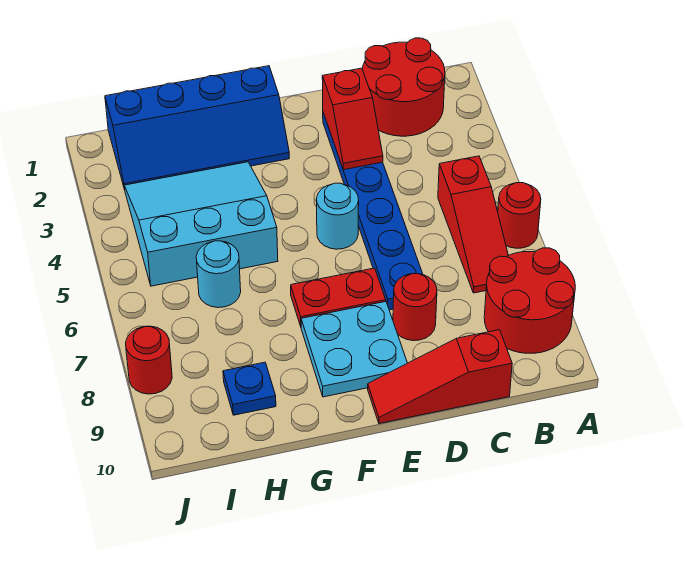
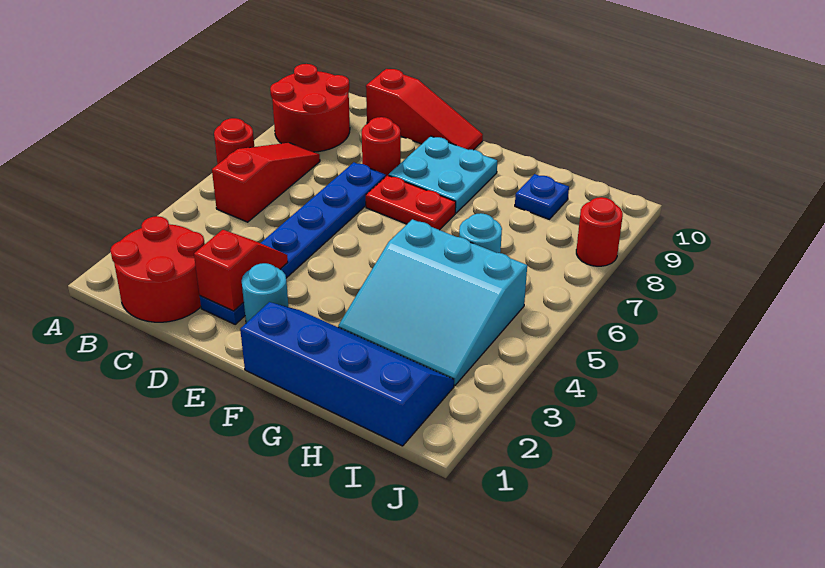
cyan 1x1 round brick [317,183,359,249] -> cyan 1x1 round brick moved to [242,263,288,323]

